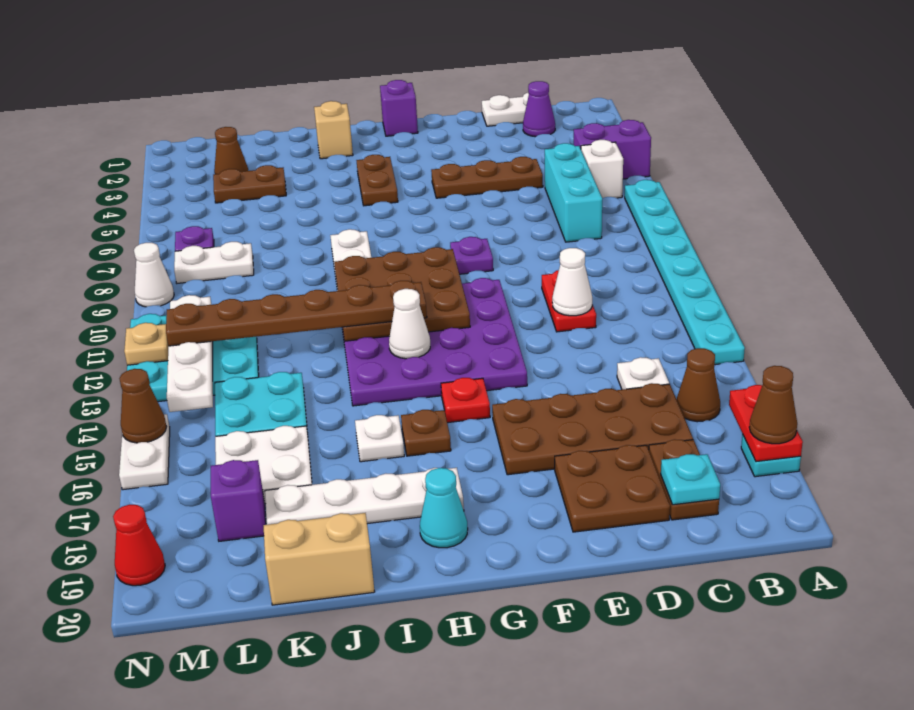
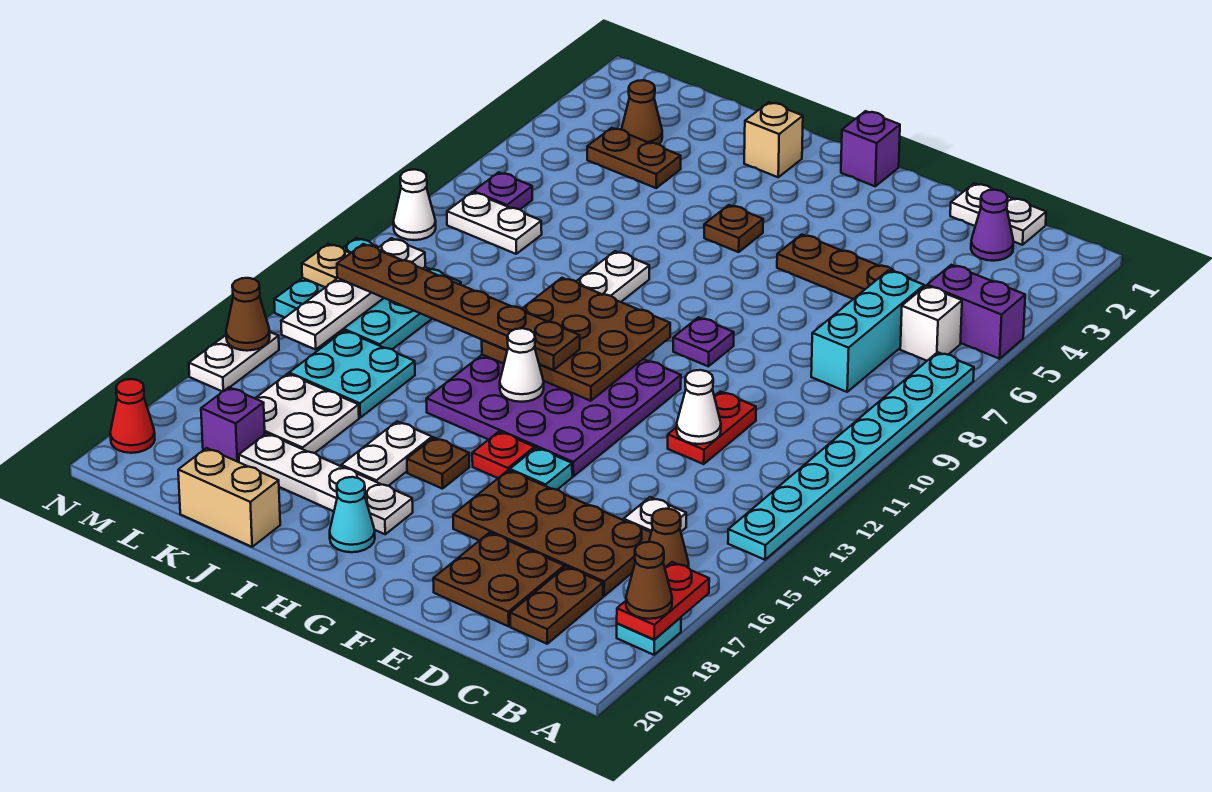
cyan 1x1 plate [661,454,720,505] -> cyan 1x1 plate moved to [510,448,572,490]
brown 1x2 plate [356,155,398,206] -> brown 1x1 plate [704,205,763,252]
white 1x1 plate [355,415,404,462] -> white 1x2 plate [341,421,432,486]

